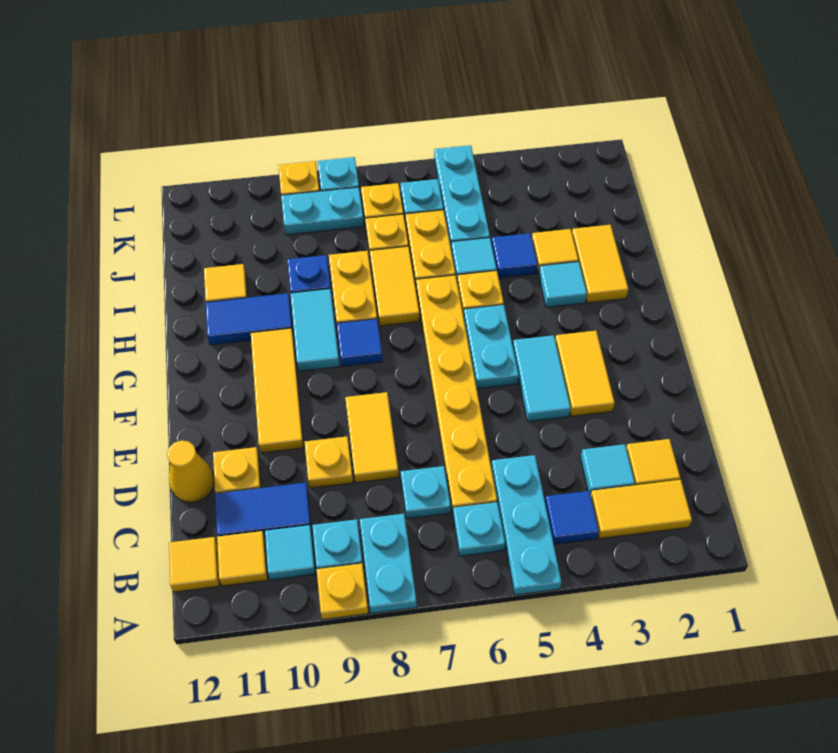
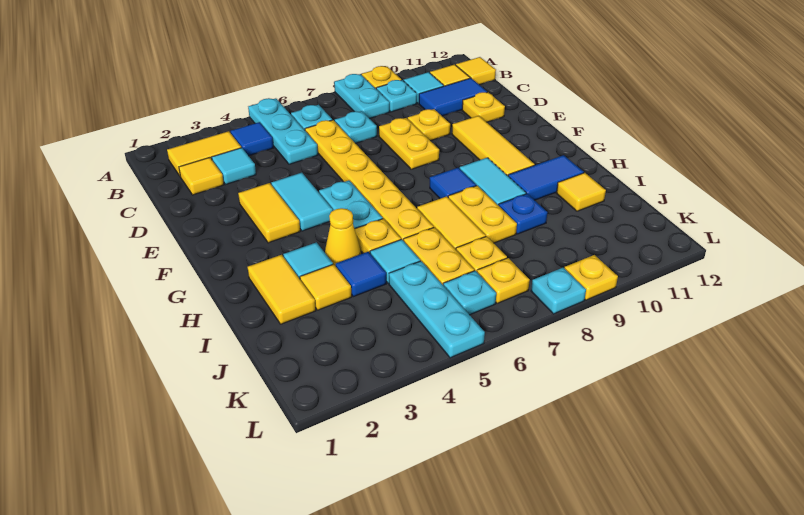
yellow 1x2 tile [345,392,398,483] -> yellow 1x2 plate [379,118,439,169]
yellow 1x1 cone [167,441,214,502] -> yellow 1x1 cone moved to [325,208,361,266]
cyan 1x2 plate [281,187,364,235] -> none

